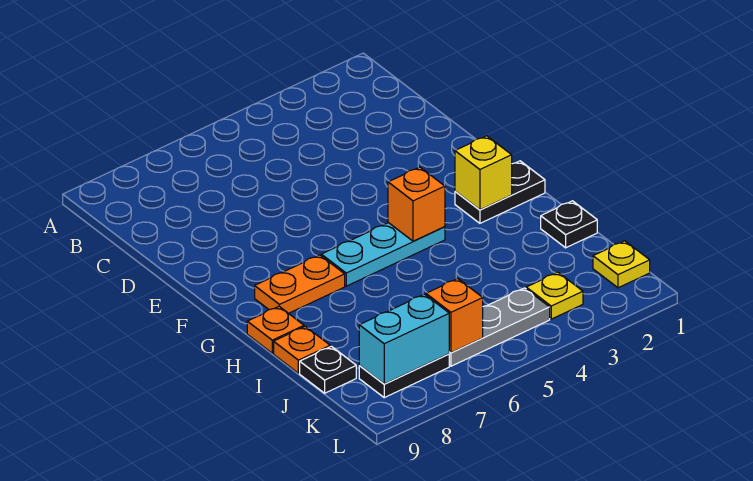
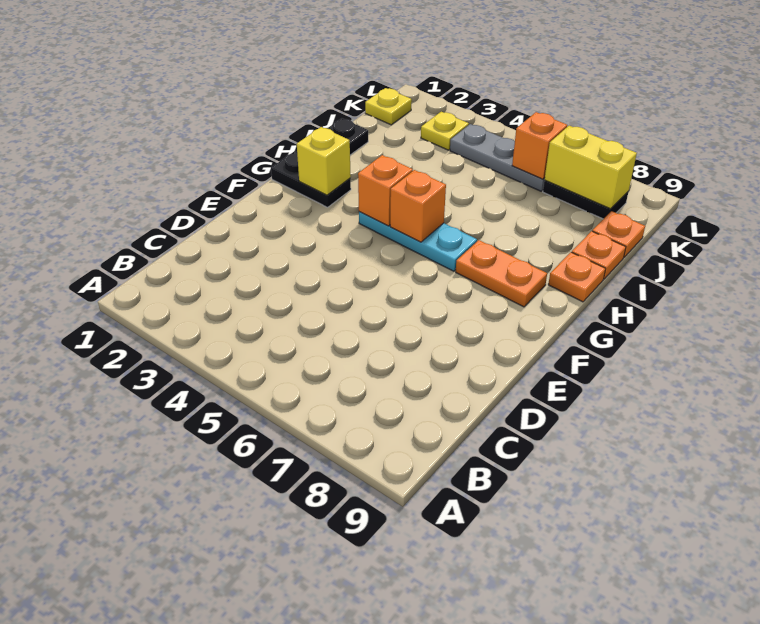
none -> orange 1x1 brick [390,170,446,242]
black 1x1 plate [300,346,356,393] -> orange 1x1 plate [592,211,645,257]
cyan 1x2 brick [359,294,449,384] -> yellow 1x2 brick [545,126,637,209]

